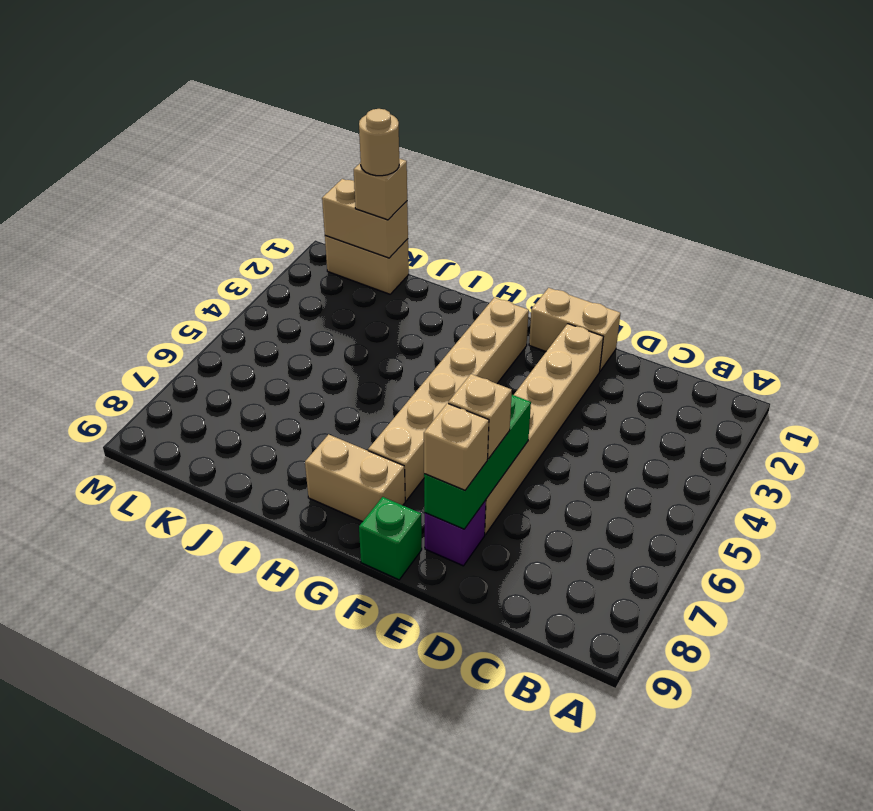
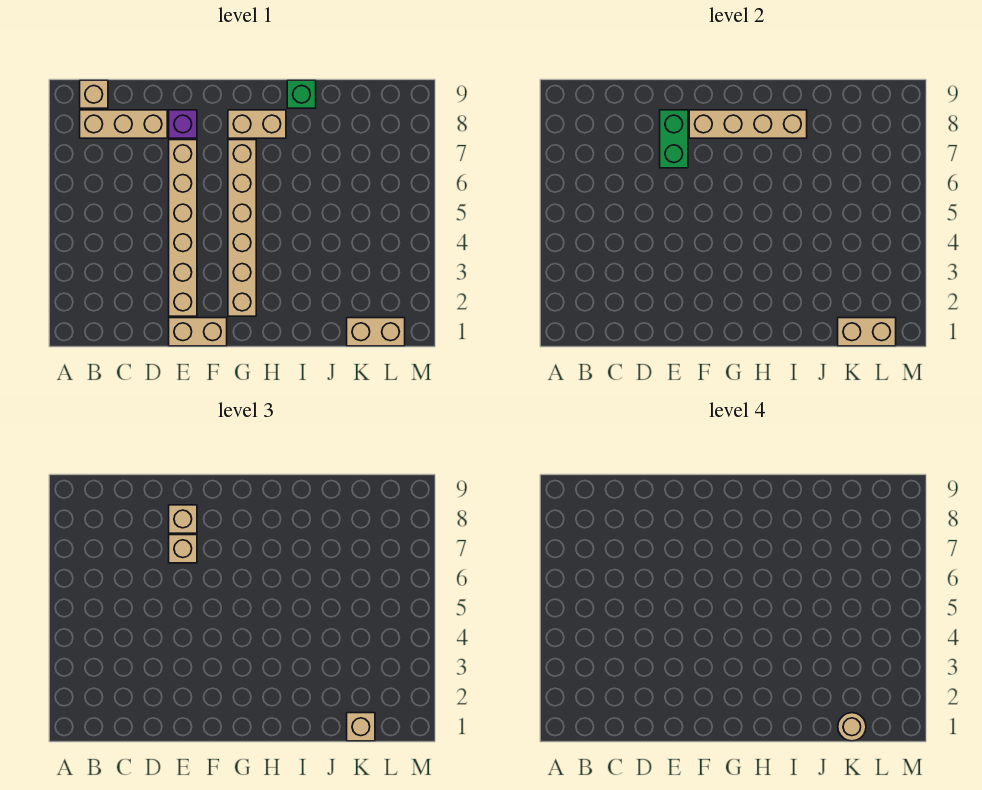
none -> tan 1x3 brick [80,110,167,138]
none -> tan 1x1 brick [80,80,108,108]
green 1x3 brick [424,395,531,529] -> green 1x2 brick [660,110,688,168]
none -> tan 1x4 brick [689,110,807,138]
green 1x1 brick [359,497,422,580] -> green 1x1 brick moved to [287,80,316,108]

